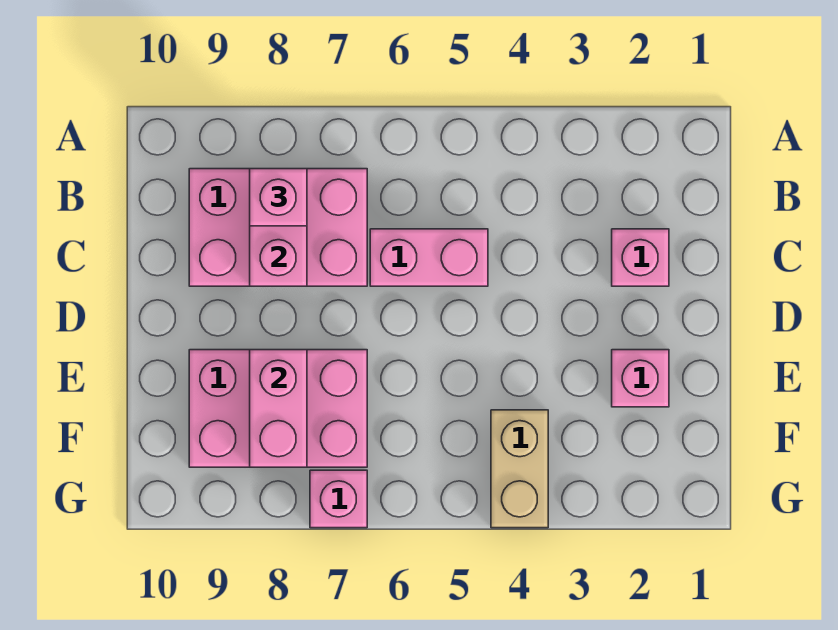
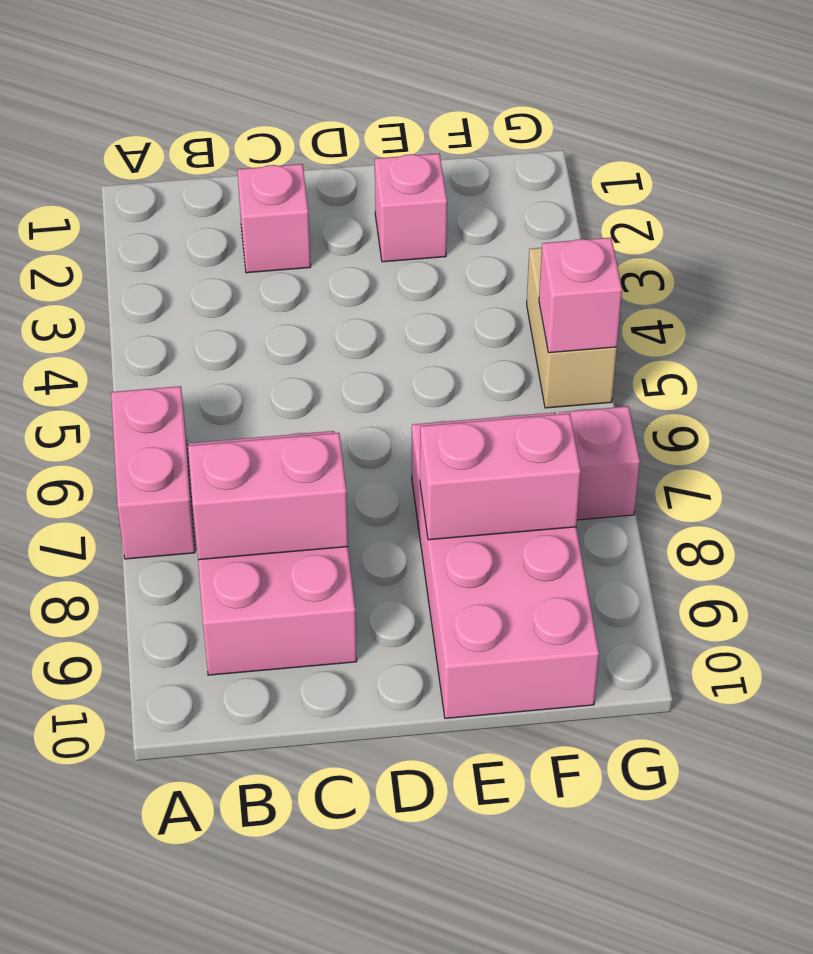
pink 1x1 brick [250,169,307,226] -> pink 1x1 brick moved to [539,238,622,353]
pink 1x2 brick [370,229,488,286] -> pink 1x2 brick moved to [111,386,195,559]
pink 2x3 brick [189,350,367,467] -> pink 2x4 brick [412,412,599,718]
tan 1x2 brick [491,410,548,528] -> tan 1x2 brick turned to [527,248,617,408]

